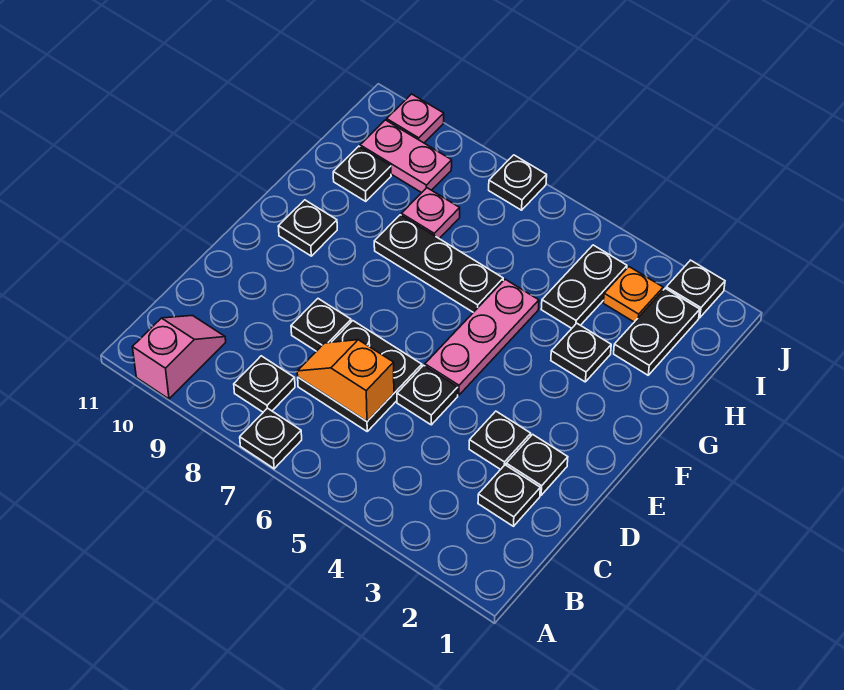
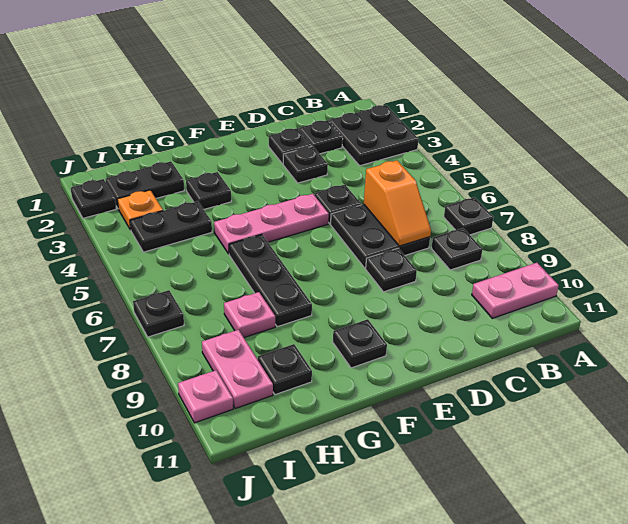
none -> black 2x2 plate [329,105,419,166]
pink 1x2 slope [132,316,226,399] -> pink 1x2 plate [472,263,559,318]

